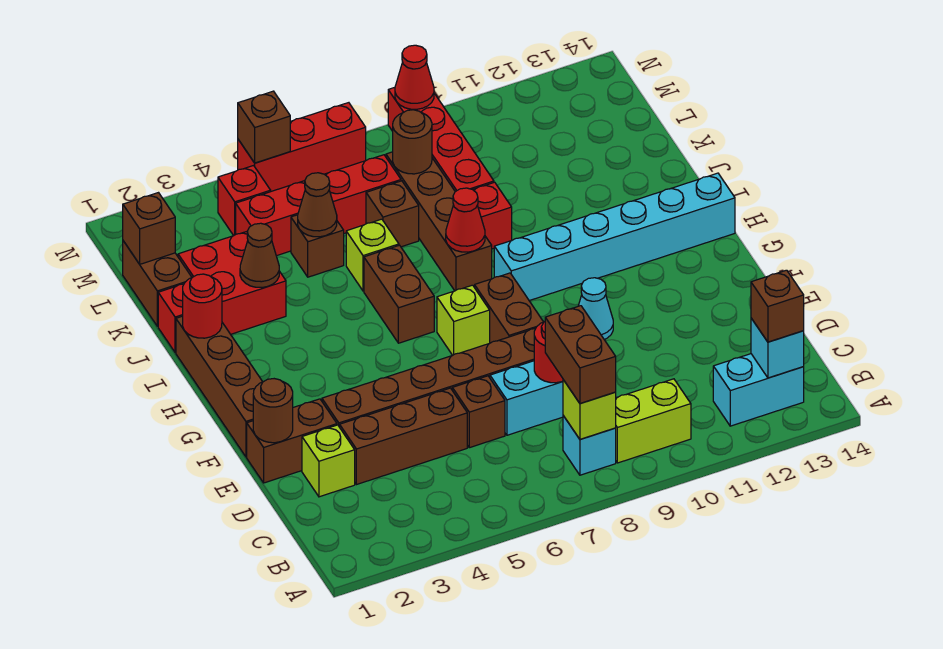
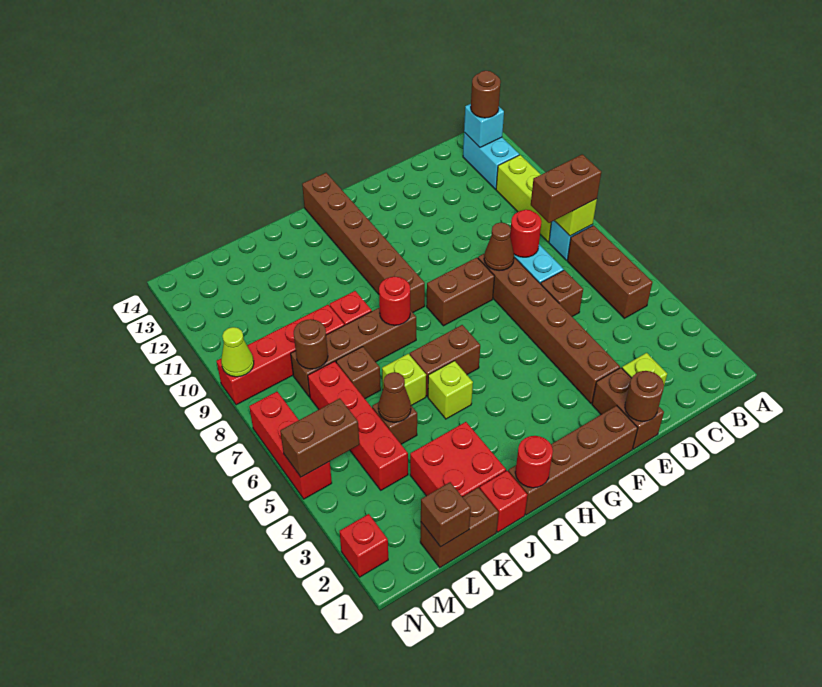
lime 1x2 brick [616,379,691,463] -> lime 1x3 brick [496,155,551,242]
brown 1x1 brick [751,270,804,342] -> brown 1x1 round brick [471,71,501,118]
brown 1x3 brick [340,388,467,485] -> brown 1x3 brick moved to [567,225,653,318]
cyan 1x1 cone [578,278,613,339] -> none
lime 1x1 brick [437,285,490,355] -> lime 1x1 brick moved to [428,361,473,419]
cyan 1x6 brick [494,173,735,301] -> brown 1x6 brick [302,173,425,312]
red 1x1 cone [446,188,485,252] -> red 1x1 round brick [379,276,410,325]
brown 1x1 cone [240,223,279,288] -> brown 1x1 cone moved to [484,223,514,271]
red 1x1 brick [218,166,271,236] -> red 1x1 brick moved to [340,514,388,577]
brown 1x1 brick [238,91,290,163] -> brown 1x2 brick [280,398,359,477]
red 1x1 cone [395,45,434,109] -> lime 1x1 cone [221,327,254,377]

